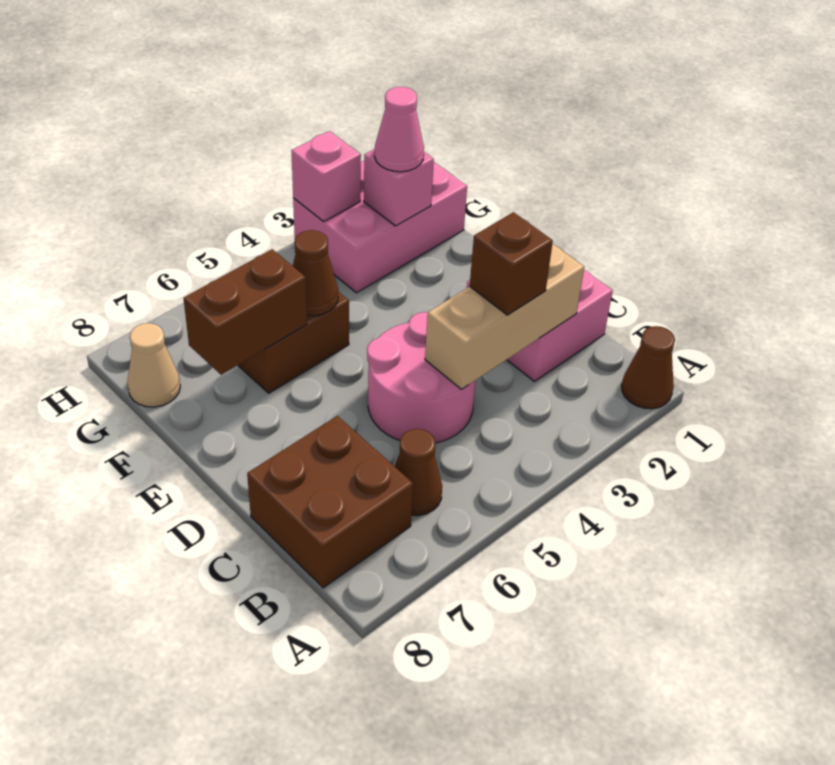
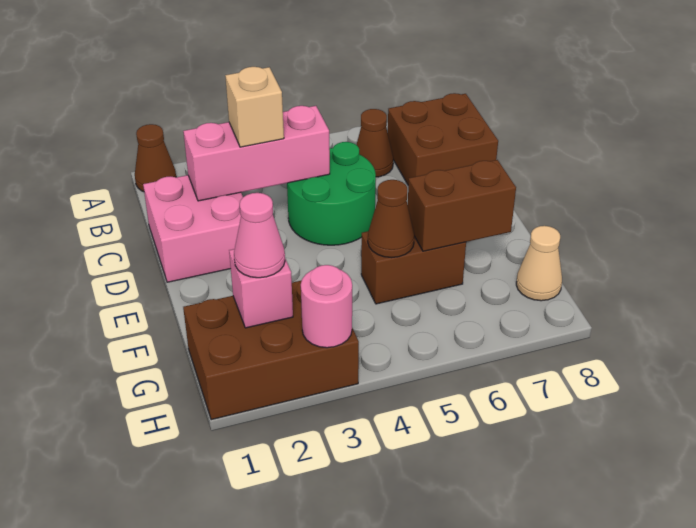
tan 1x3 brick [425,244,584,390] -> pink 1x3 brick [183,106,330,201]
brown 1x1 brick [470,212,553,315] -> tan 1x1 brick [225,67,284,147]
pink 2x2 round brick [367,312,476,443] -> green 2x2 round brick [287,142,376,245]
pink 2x3 brick [293,161,467,293] -> brown 2x3 brick [183,280,359,420]
pink 1x1 brick [291,131,361,221] -> pink 1x1 round brick [301,265,352,348]

